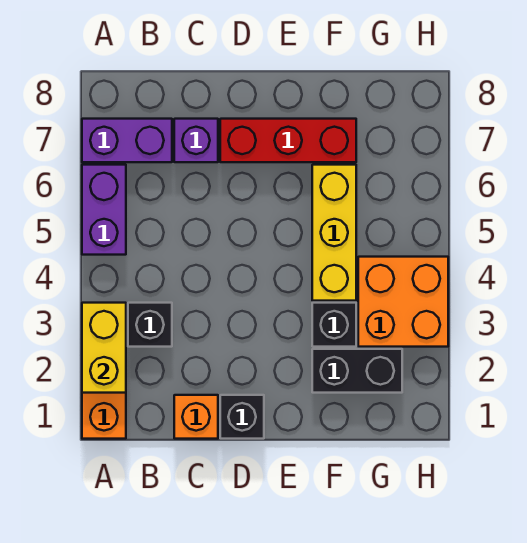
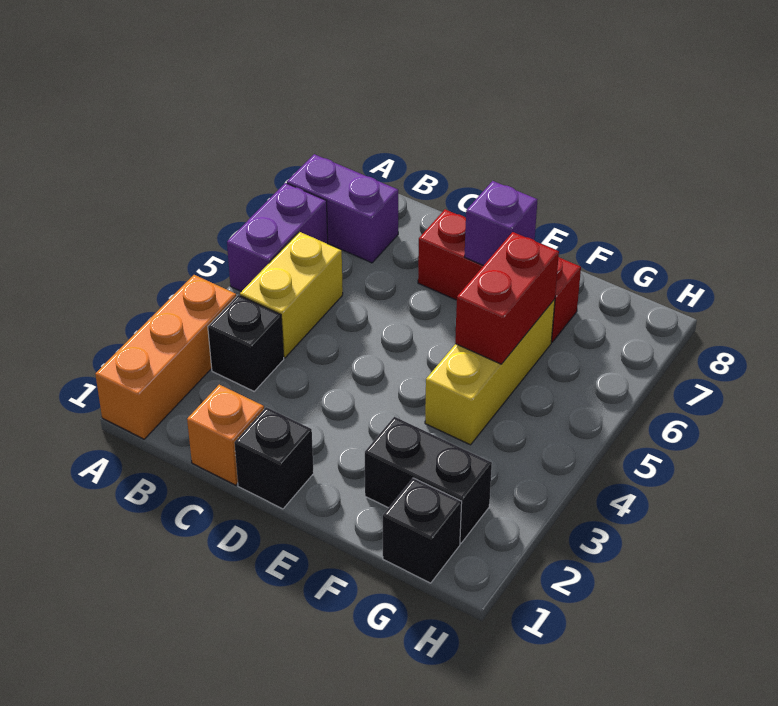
yellow 1x2 brick [82,303,126,393] -> yellow 1x2 brick moved to [240,232,343,358]
purple 1x1 brick [174,119,218,162] -> purple 1x1 brick moved to [465,181,537,266]
black 1x1 brick [312,303,356,347] -> black 1x1 brick moved to [383,478,462,583]
none -> red 1x2 brick [455,232,559,364]
orange 2x2 brick [358,257,448,347] -> none

